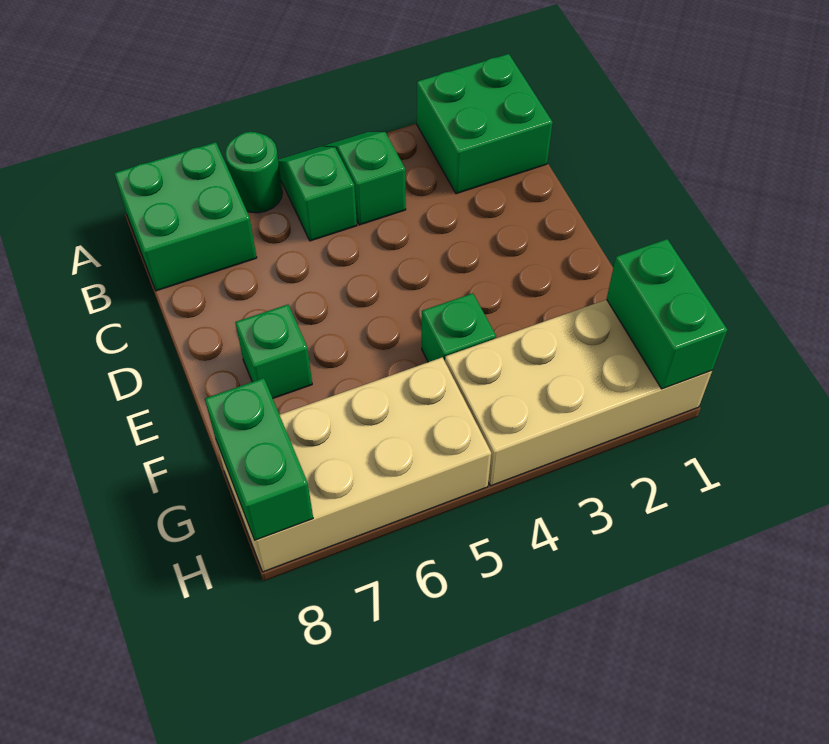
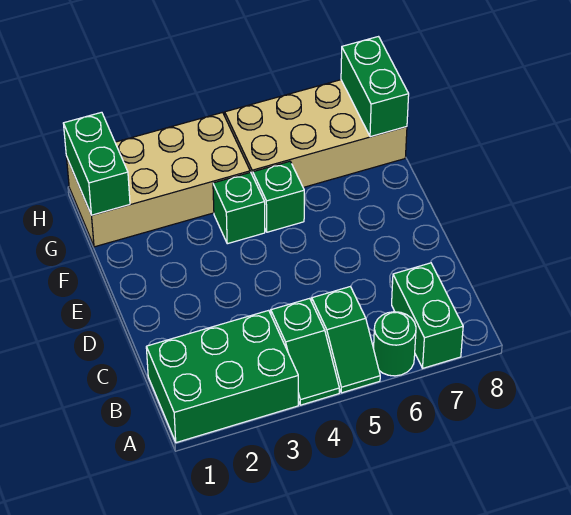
green 2x2 brick [417,54,553,194] -> green 2x3 brick [146,310,298,443]
green 2x2 brick [114,142,257,291] -> green 1x2 brick [392,263,463,368]
green 1x1 brick [235,305,312,398] -> green 1x1 brick moved to [253,161,304,232]

